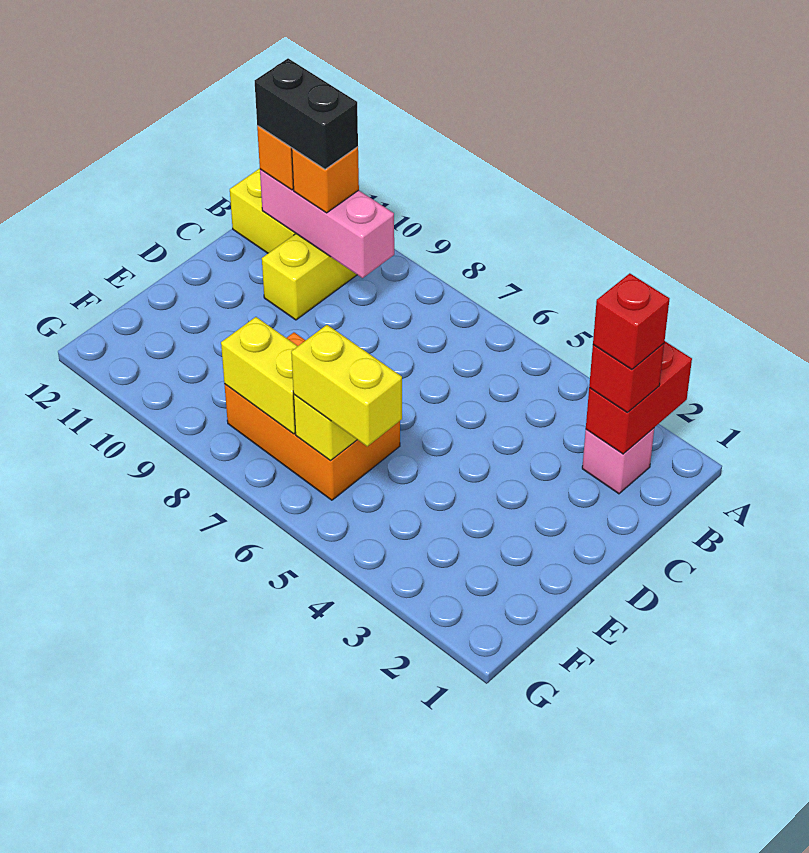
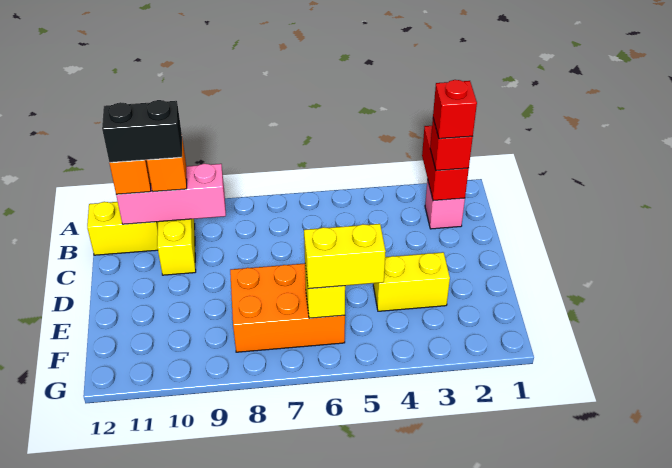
yellow 1x2 brick [221,317,298,434] -> yellow 1x2 brick moved to [373,252,450,311]

